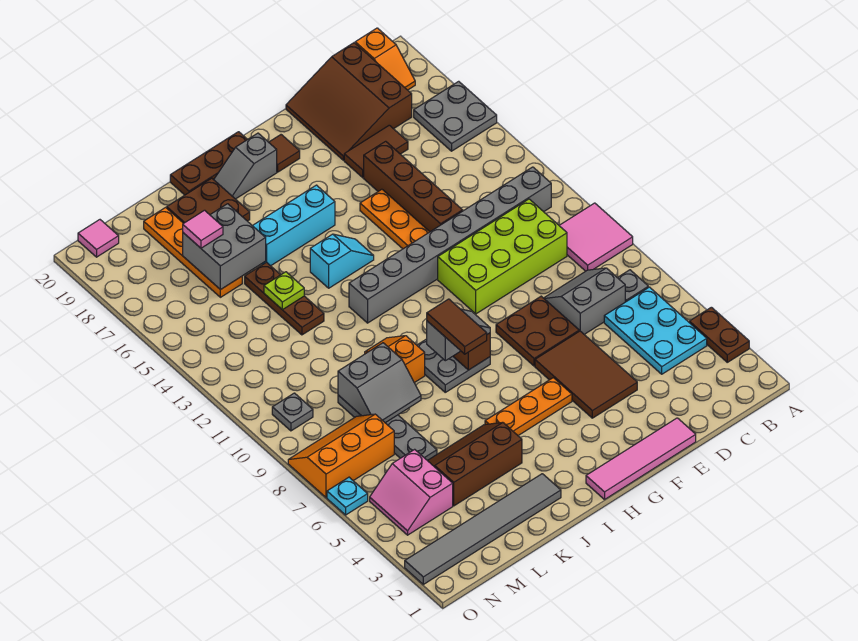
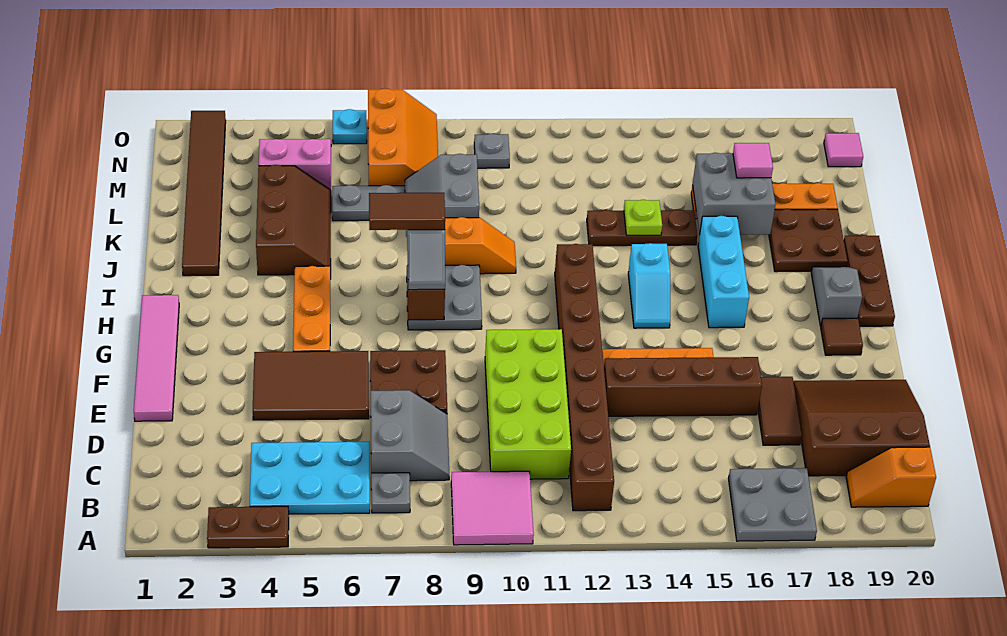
grey 1x8 brick [349,167,551,323] -> brown 1x8 brick [555,244,614,511]
grey 1x6 tile [405,474,561,584] -> brown 1x6 tile [182,111,226,276]

